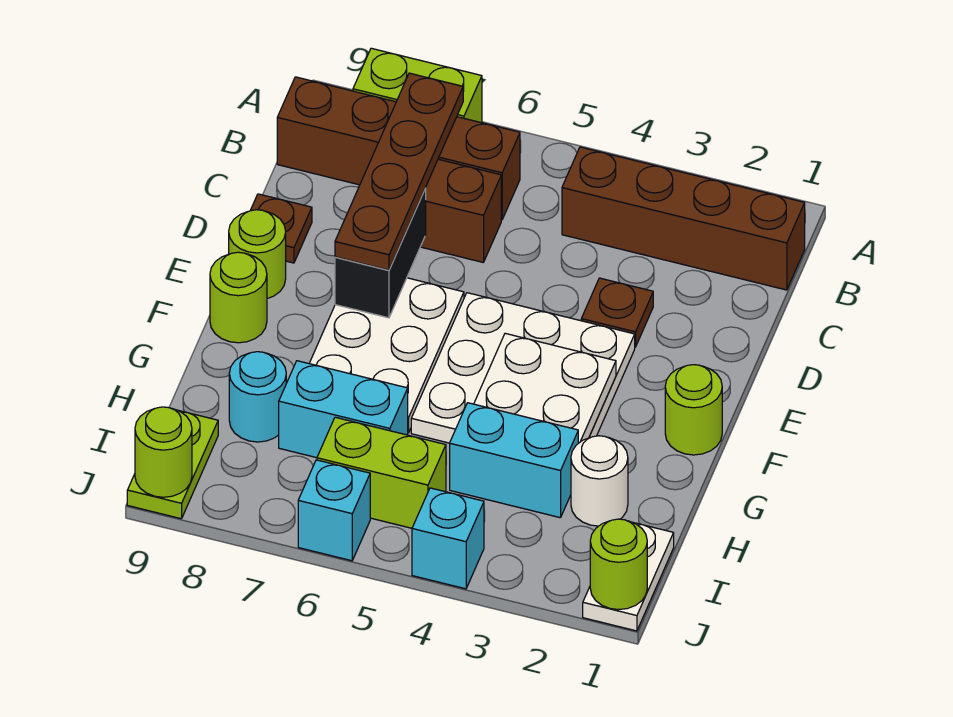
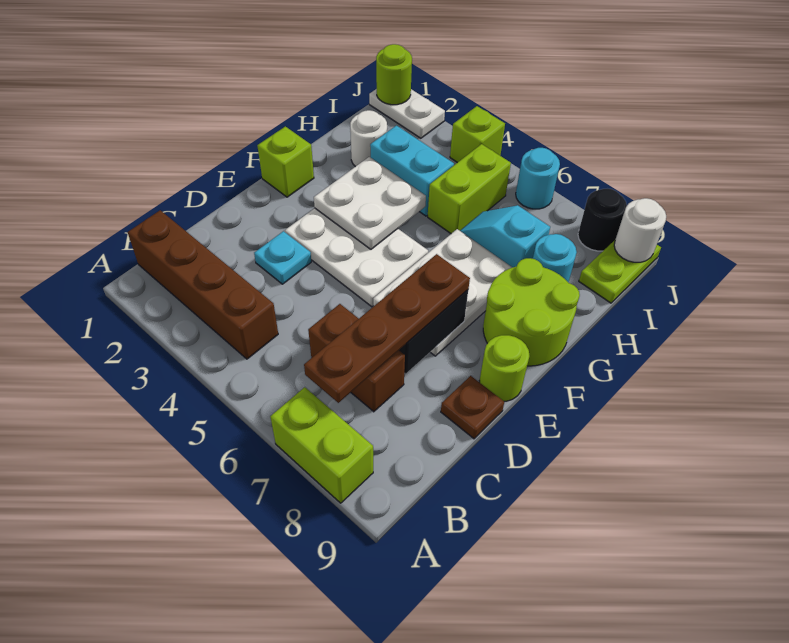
brown 1x4 brick [277,77,520,220] -> none
brown 1x1 plate [581,278,653,347] -> cyan 1x1 plate [254,231,311,284]
white 3x3 plate [411,293,635,443] -> white 2x3 plate [285,208,428,307]
lime 1x1 round brick [665,365,722,455] -> lime 1x1 brick [257,126,314,197]
lime 1x1 round brick [210,252,267,343] -> lime 2x2 round brick [483,258,580,366]
cyan 1x2 brick [279,361,408,458] -> cyan 1x2 slope [460,205,550,267]
white 1x2 plate [583,523,674,631] -> white 1x2 plate turned to [369,89,445,138]
lime 1x2 brick [317,417,446,528] -> lime 1x2 brick turned to [428,144,511,234]
cyan 1x1 brick [412,488,484,589] -> lime 1x1 brick [450,106,505,163]
cyan 1x1 brick [298,460,370,561] -> cyan 1x1 round brick [516,148,560,209]
none -> black 1x1 round brick [578,189,627,251]
lime 1x1 round brick [135,407,192,497] -> white 1x1 round brick [614,198,666,262]

